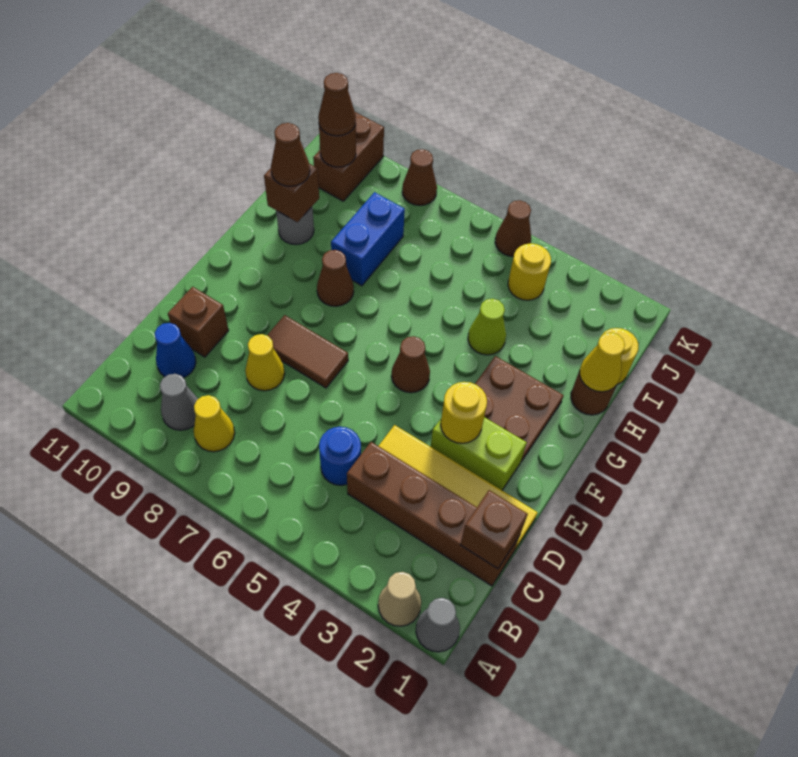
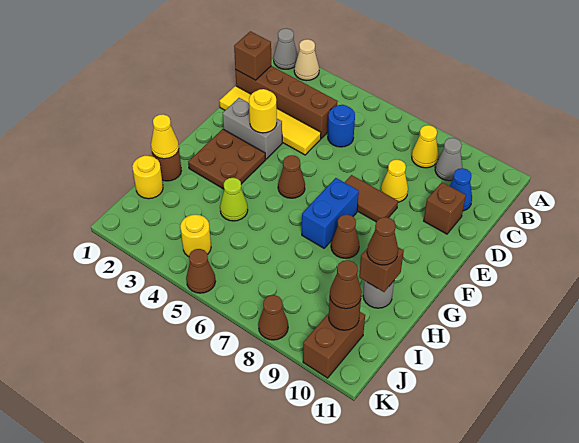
lime 1x2 brick [431,417,527,490] -> grey 1x2 brick [223,98,282,159]
blue 1x2 brick [331,192,405,286] -> blue 1x2 brick moved to [302,178,359,248]

